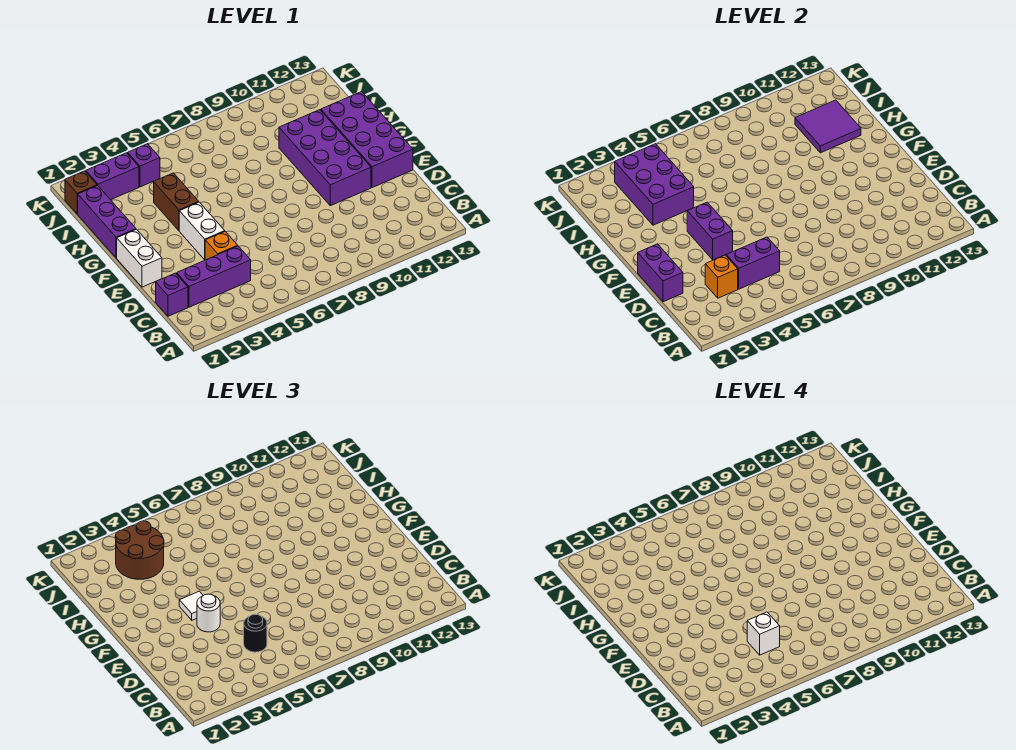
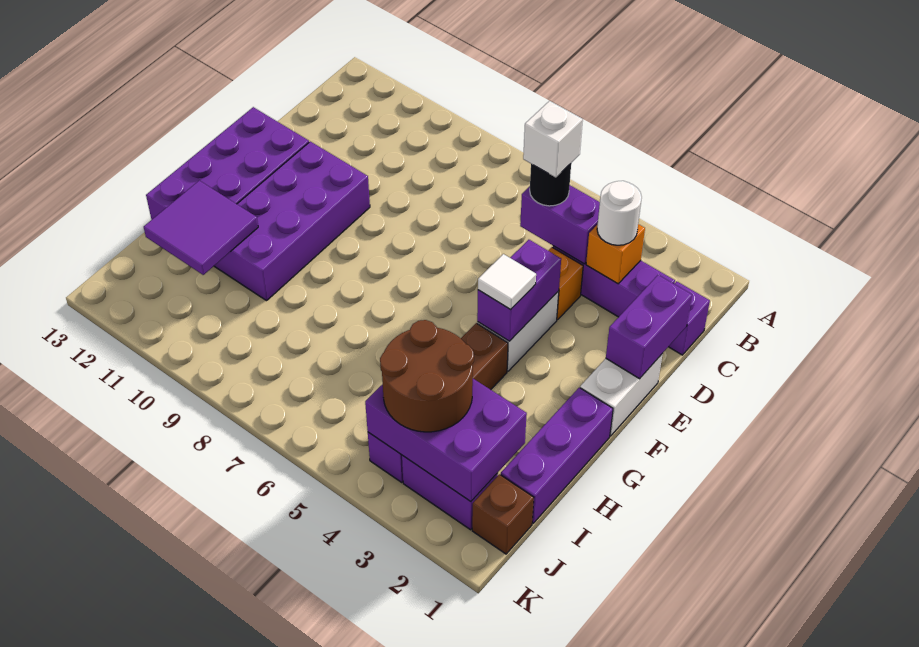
white 1x1 round brick [197,594,220,632] -> white 1x1 round brick moved to [597,181,642,245]
purple 2x3 brick [615,144,694,225] -> purple 2x3 brick turned to [365,379,527,502]

